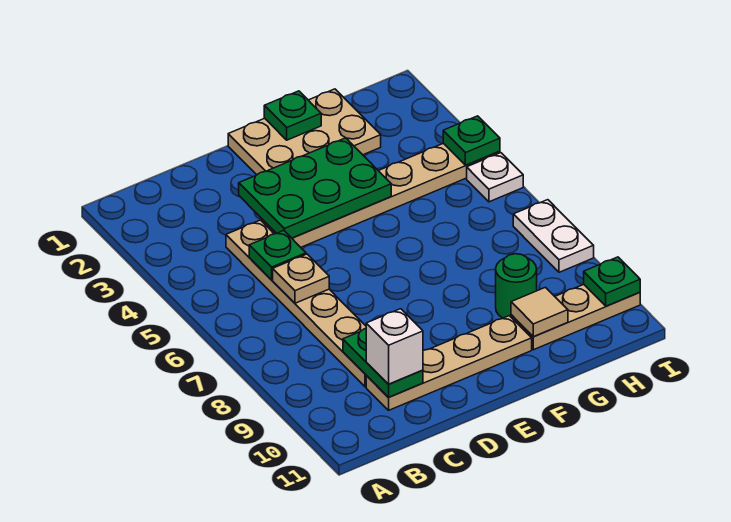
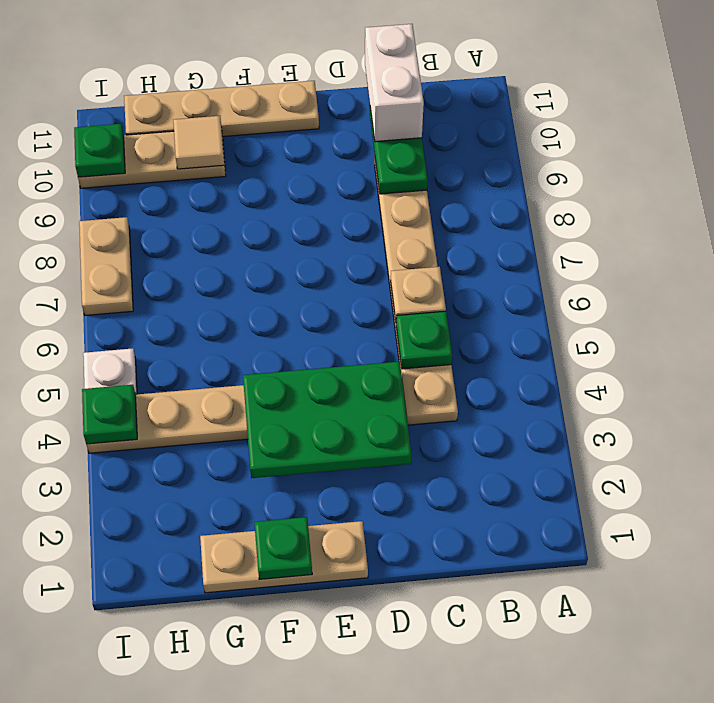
tan 1x4 plate [366,316,532,410] -> tan 1x4 plate moved to [124,81,319,137]
white 1x1 brick [366,309,423,384] -> white 1x2 brick [365,24,424,142]
tan 2x3 plate [228,89,381,175] -> tan 1x3 plate [200,521,368,593]
green 1x1 round brick [496,254,537,318] -> none
white 1x2 plate [513,200,594,272] -> tan 1x2 plate [79,217,133,315]

